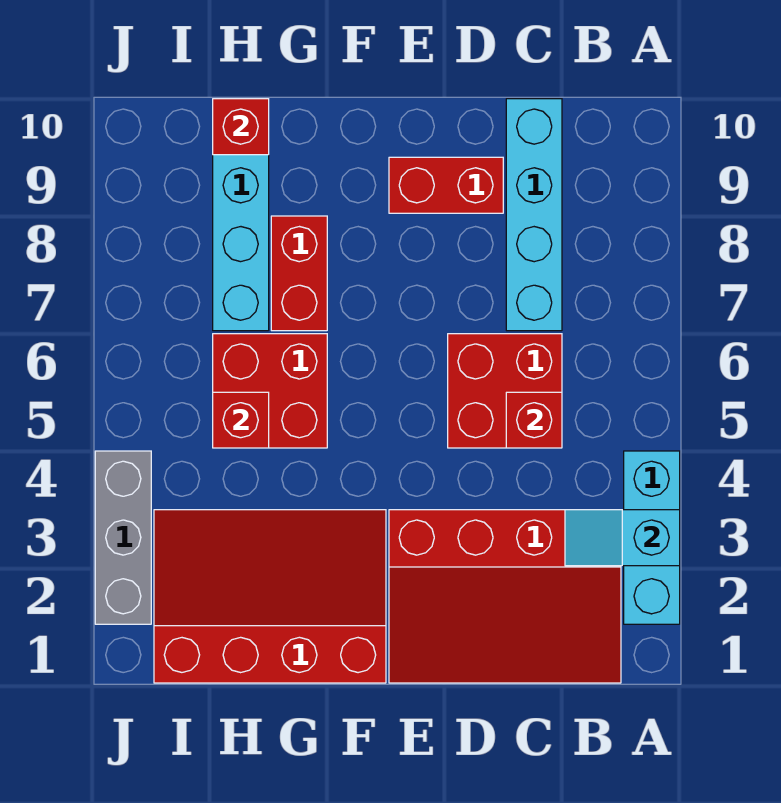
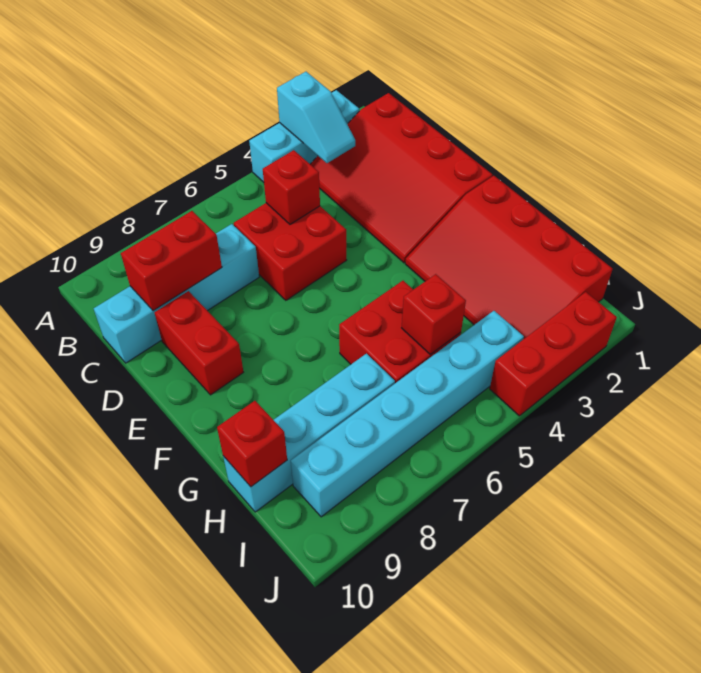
red 3x4 slope [389,510,621,683] -> red 3x4 slope turned to [310,93,492,263]
red 1x2 brick [271,216,327,331] -> red 1x2 brick moved to [121,211,222,311]
none -> cyan 1x6 brick [291,311,524,517]
grey 1x3 brick [95,451,151,624] -> red 1x3 brick [490,292,617,416]

